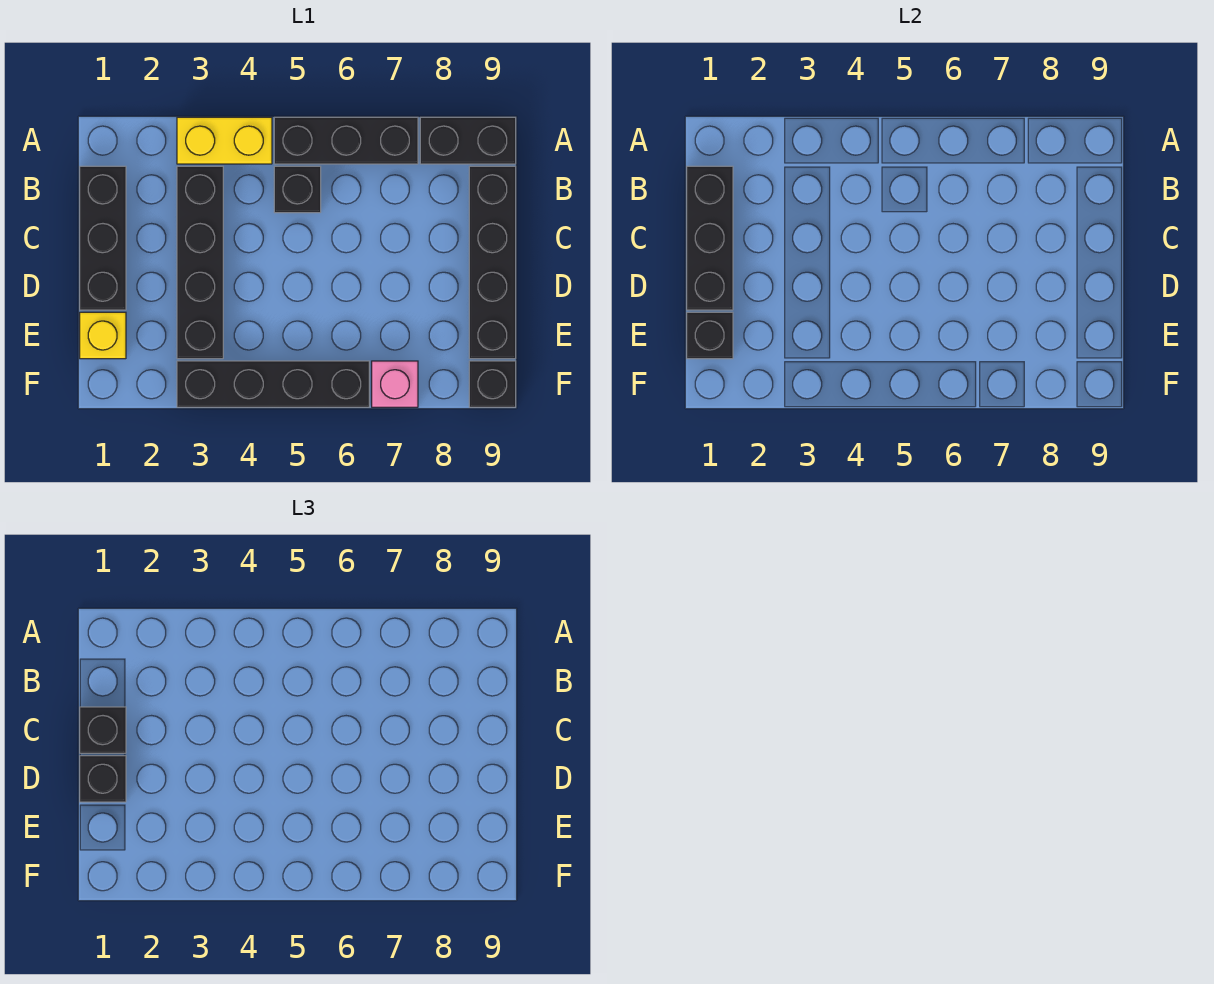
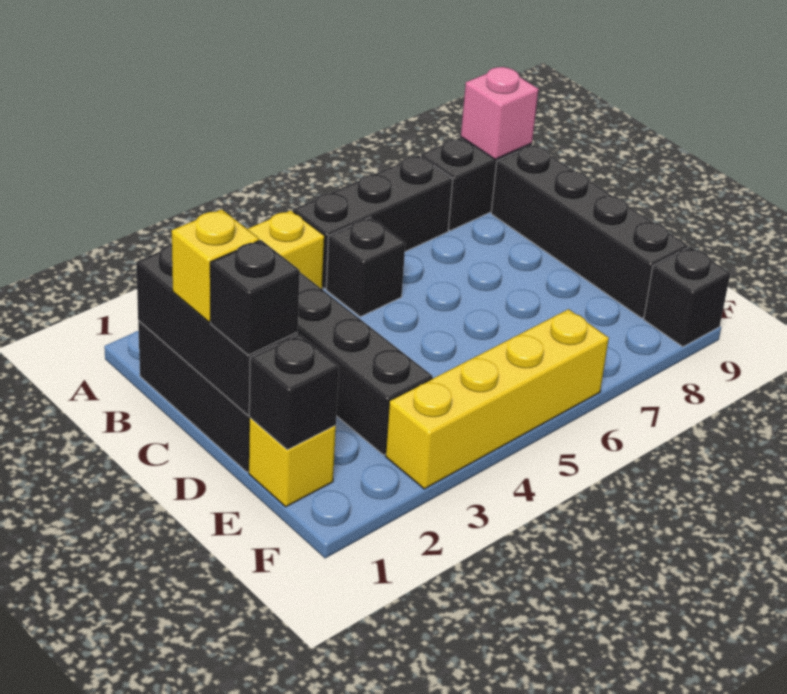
black 1x1 brick [80,707,126,753] -> yellow 1x1 brick [172,209,259,322]
black 1x4 brick [177,361,369,407] -> yellow 1x4 brick [386,309,609,489]
pink 1x1 brick [372,361,418,407] -> pink 1x1 brick moved to [461,67,539,159]

